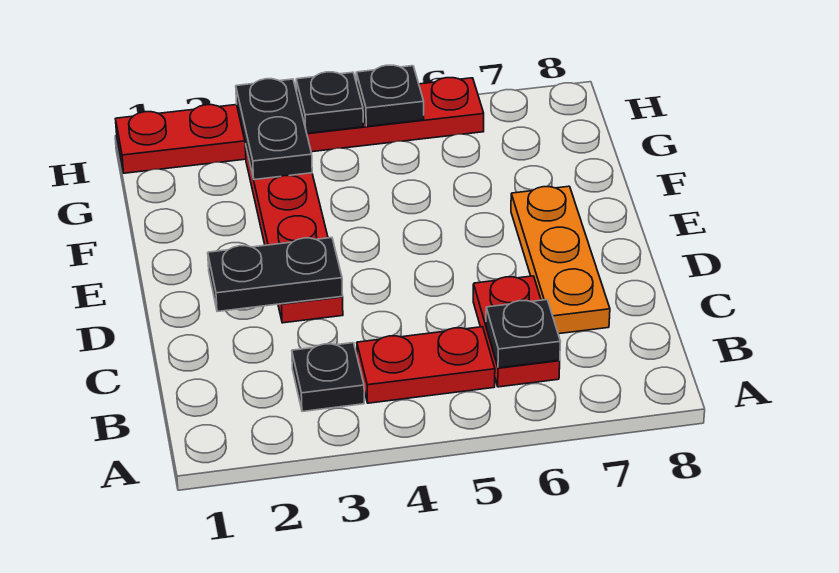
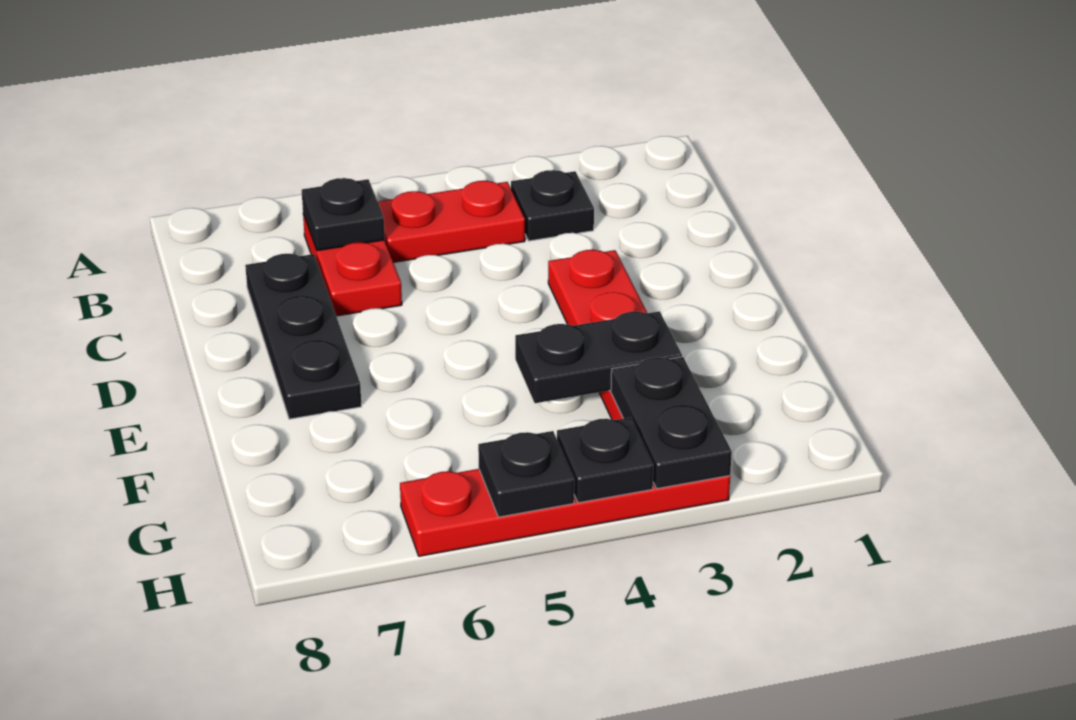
orange 1x3 plate [511,186,610,334] -> black 1x3 plate [245,254,361,419]
black 1x2 plate [208,238,343,312] -> black 1x2 plate moved to [515,311,682,403]
red 1x6 plate [116,78,484,173] -> red 1x4 plate [400,469,730,556]

